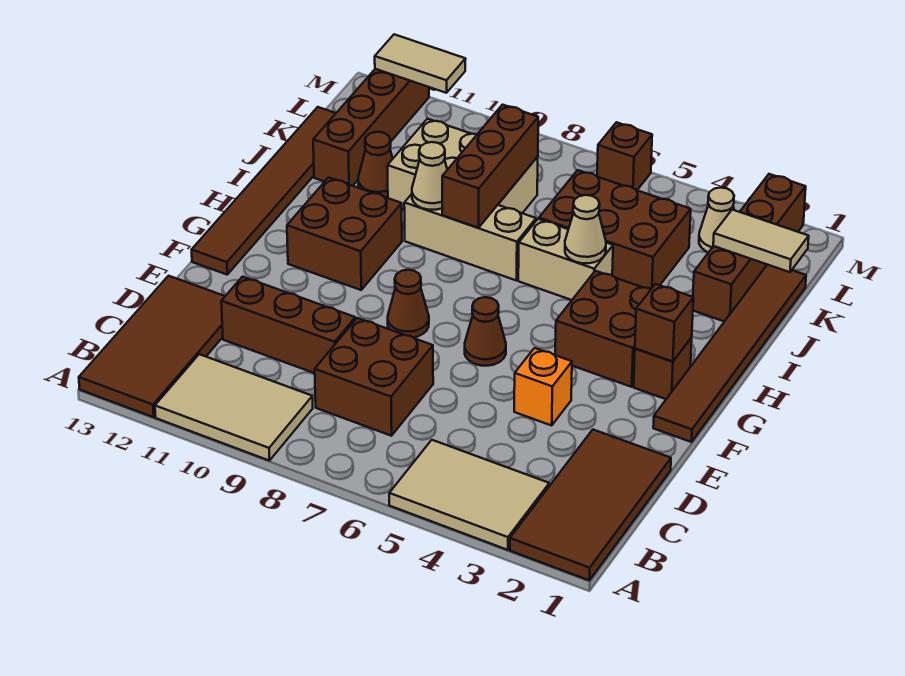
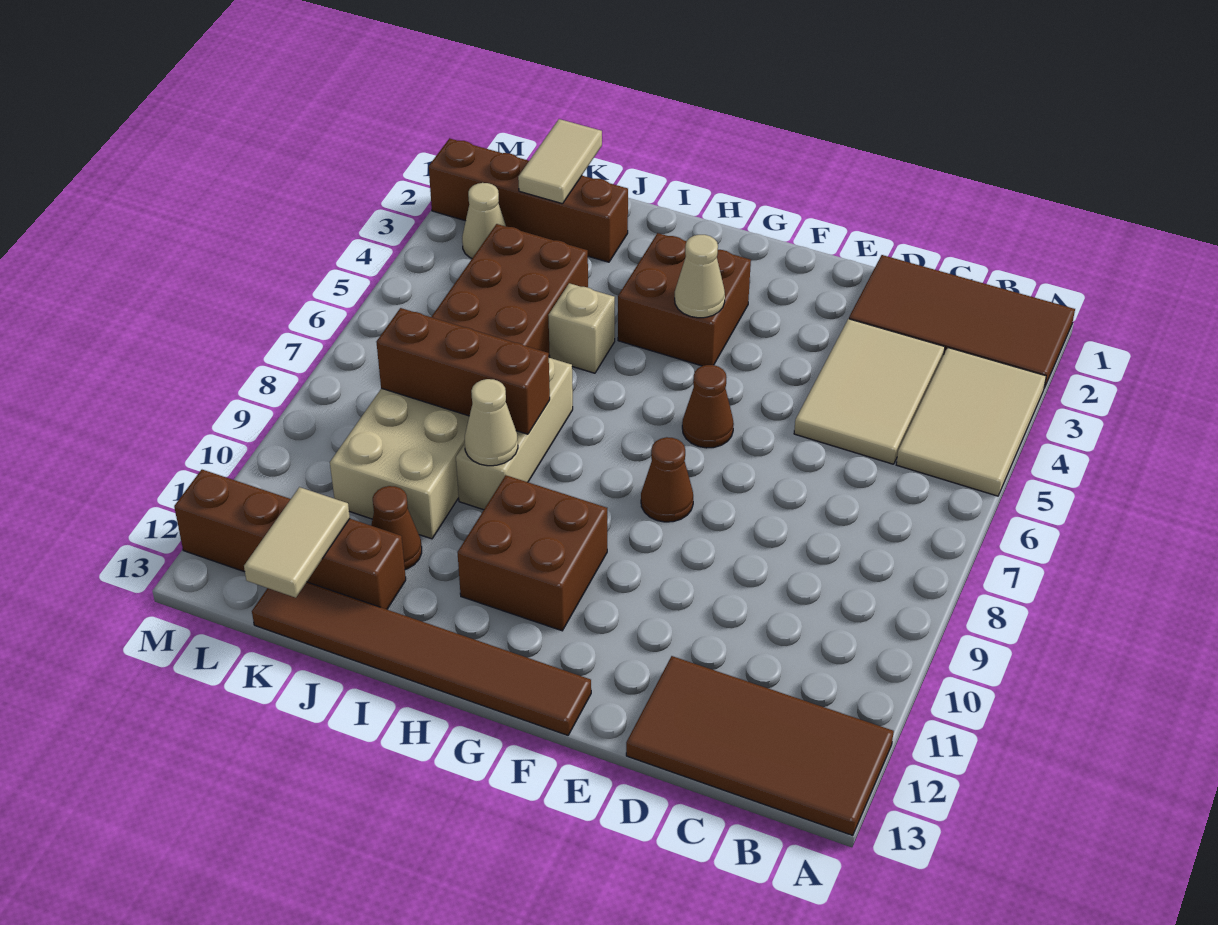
tan 2x3 tile [155,354,313,461] -> tan 2x3 tile moved to [794,319,945,464]
brown 2x2 brick [315,318,433,436] -> none
brown 1x3 brick [221,277,355,373] -> none
orange 1x1 brick [514,348,572,425] -> none
brown 1x6 tile [653,265,806,442] -> none
brown 1x1 brick [634,338,692,399] -> none
brown 1x1 brick [635,284,693,362] -> none
tan 1x2 brick [518,219,613,300] -> tan 1x1 brick [548,283,615,373]
tan 1x1 cone [565,195,606,263] -> tan 1x1 cone moved to [675,235,725,318]
brown 1x1 brick [597,122,652,190] -> none
tan 1x2 tile [375,34,466,93] -> tan 1x2 tile moved to [244,487,350,598]

